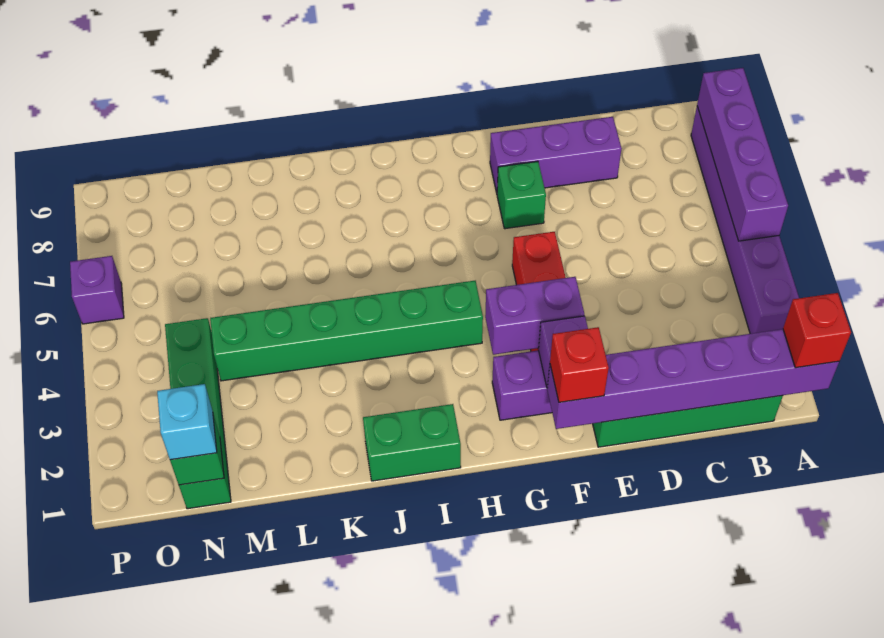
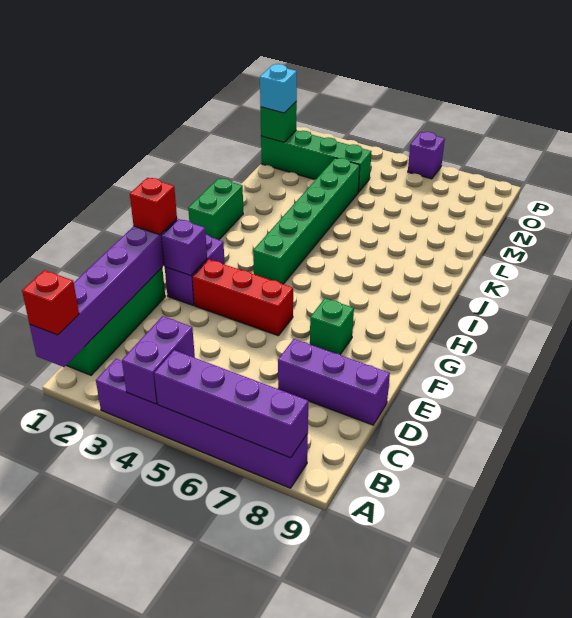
purple 1x3 brick [490,117,622,193] -> purple 1x3 brick turned to [278,339,390,425]
purple 1x2 brick [485,277,584,355] -> purple 1x2 brick moved to [122,316,195,404]

